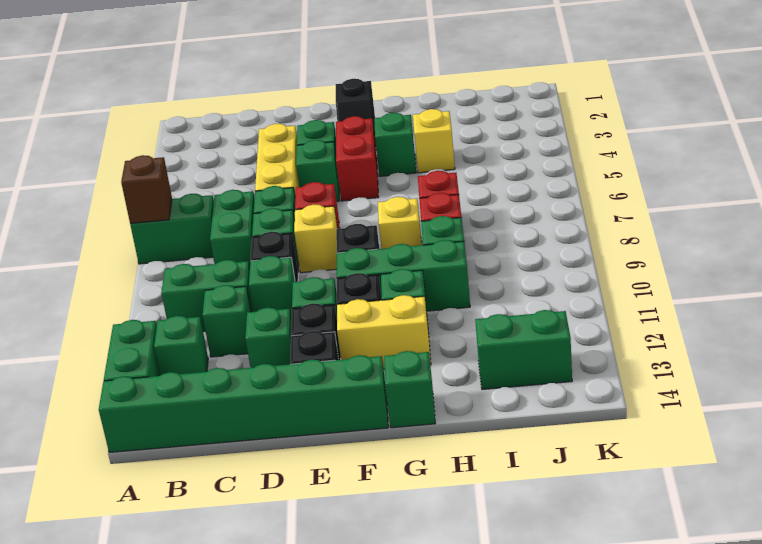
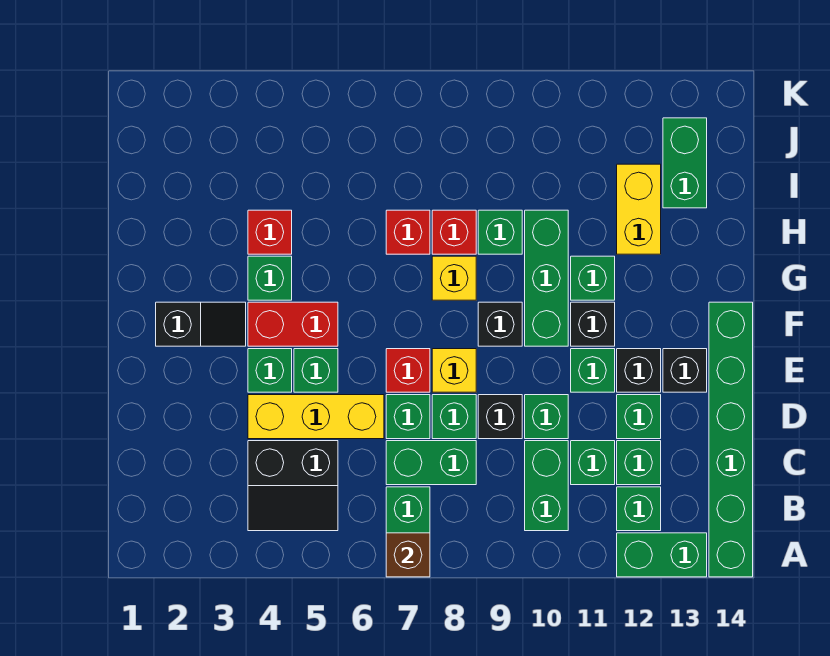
none -> black 2x2 slope [248,441,338,531]
yellow 1x2 brick [337,295,431,369] -> yellow 1x2 brick moved to [617,164,661,254]
green 1x1 brick [384,351,435,428] -> green 1x1 brick moved to [617,441,661,485]
yellow 1x1 brick [413,109,455,173] -> red 1x1 brick [248,210,292,254]

